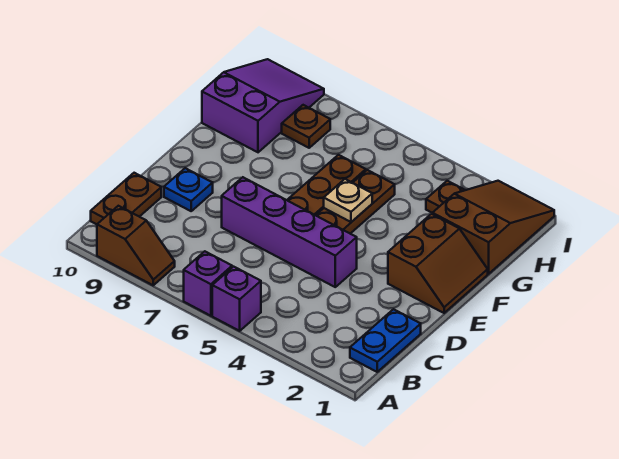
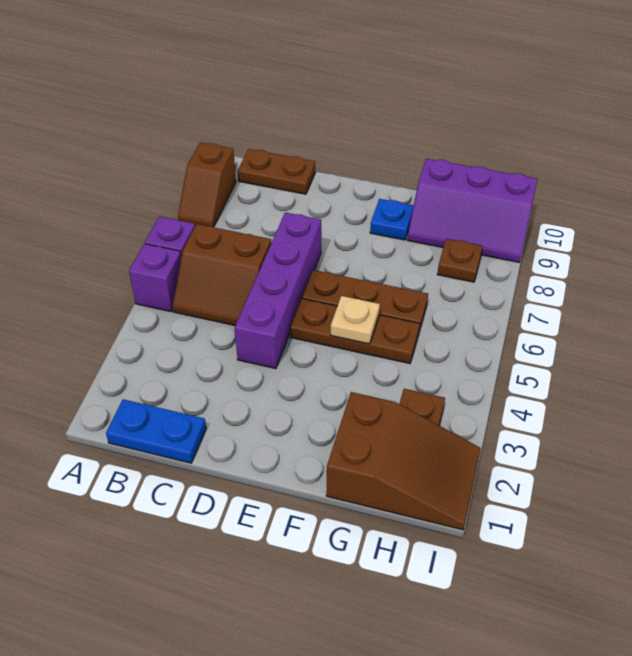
blue 1x1 plate [164,168,213,211] -> blue 1x1 plate moved to [370,199,414,240]
brown 2x2 slope [388,214,488,313] -> brown 2x2 slope moved to [173,224,271,325]
purple 2x3 slope [202,59,324,152] -> purple 2x3 slope turned to [407,159,537,262]

